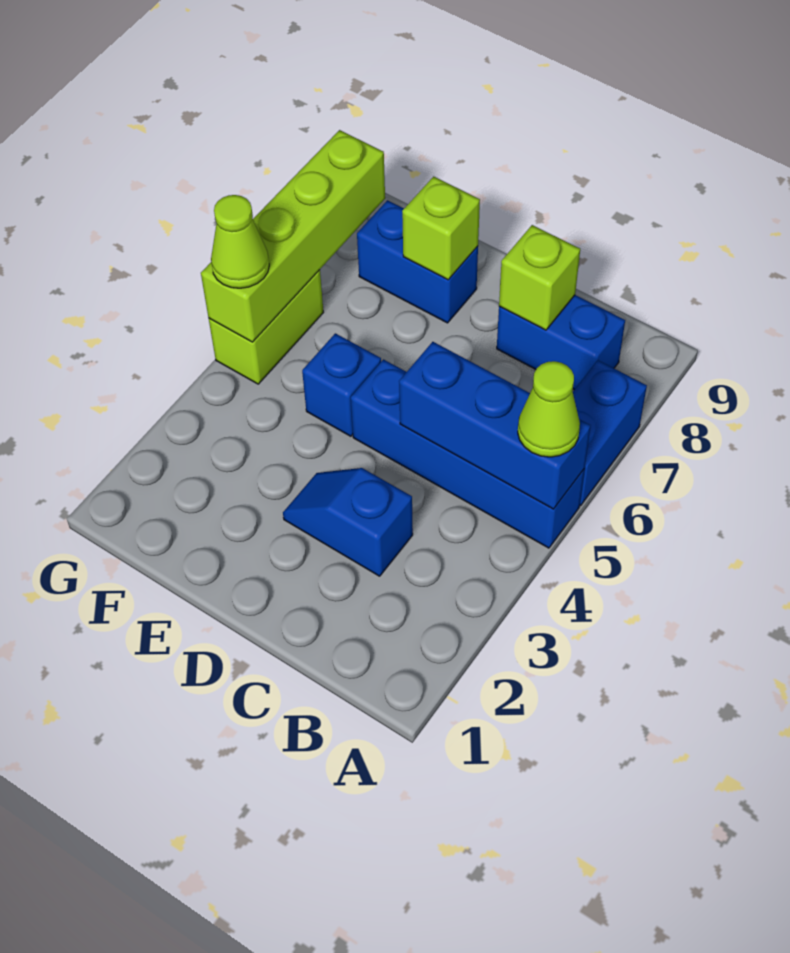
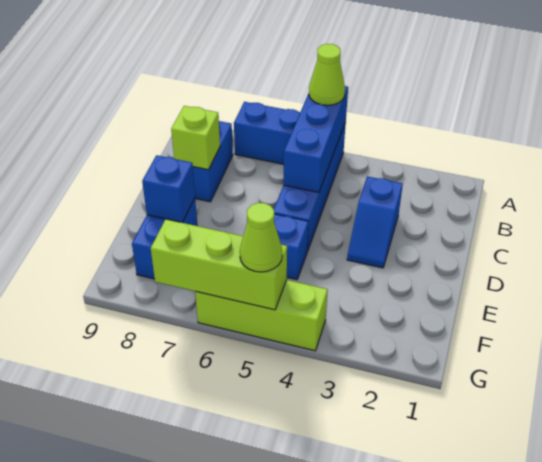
lime 1x1 brick [402,177,480,280] -> blue 1x1 brick [142,155,195,222]
lime 1x2 brick [209,270,323,384] -> lime 1x3 brick [195,280,328,351]
lime 1x4 brick [201,130,385,342] -> lime 1x3 brick [151,219,287,310]

